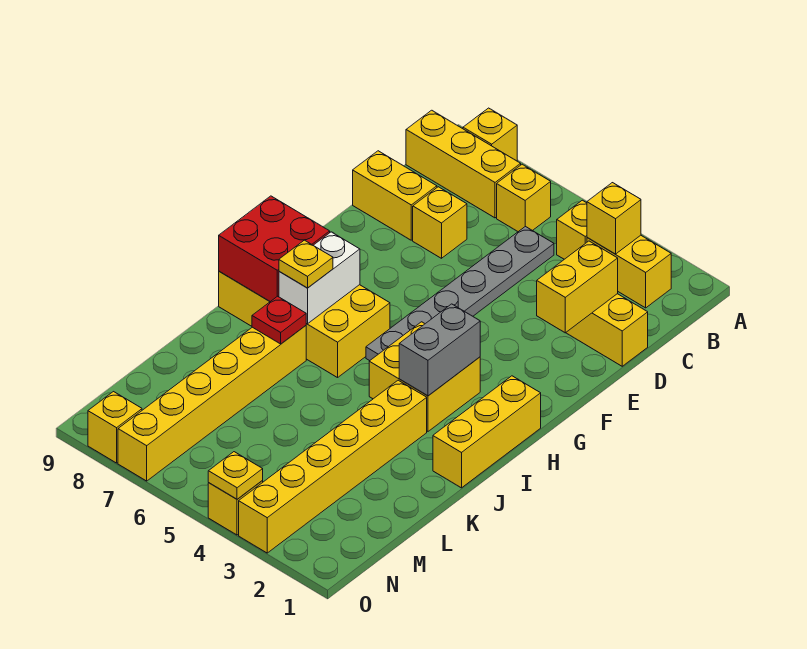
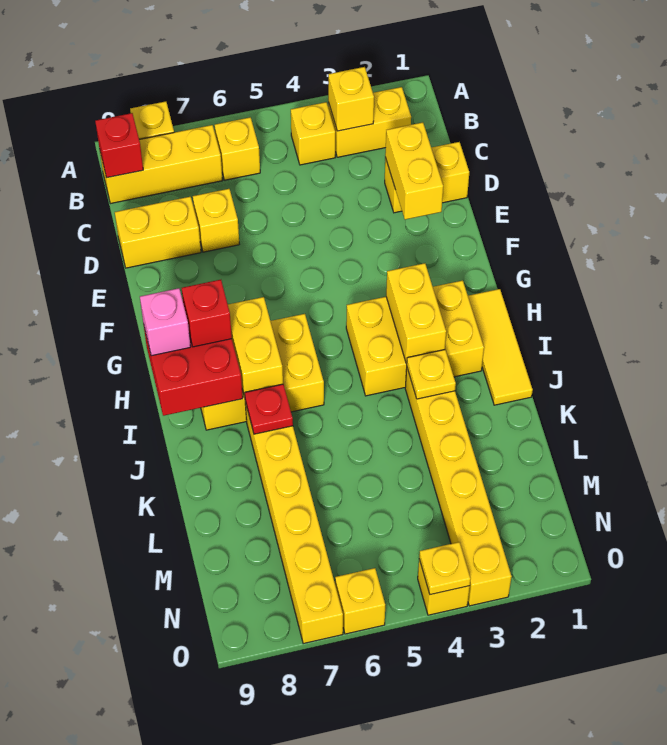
none -> red 1x1 brick [95,113,143,178]
grey 1x6 plate [366,226,554,361] -> none
yellow 1x3 brick [433,376,541,488] -> yellow 1x3 tile [468,289,533,405]
yellow 2x2 brick [369,322,480,431] -> yellow 2x3 brick [346,280,484,396]
grey 1x2 brick [399,304,480,396] -> yellow 1x2 brick [386,263,446,363]
yellow 2x4 brick [219,271,390,378] -> yellow 2x3 brick [201,314,324,430]
white 1x2 brick [279,232,360,324] -> yellow 1x2 brick [228,297,283,397]
none -> red 1x1 brick [182,280,232,347]
none -> pink 1x1 brick [140,288,191,356]
yellow 1x1 plate [279,240,333,288] -> yellow 1x1 plate moved to [406,350,456,399]
yellow 1x1 brick [88,392,142,463] -> yellow 1x1 brick moved to [335,568,385,634]

